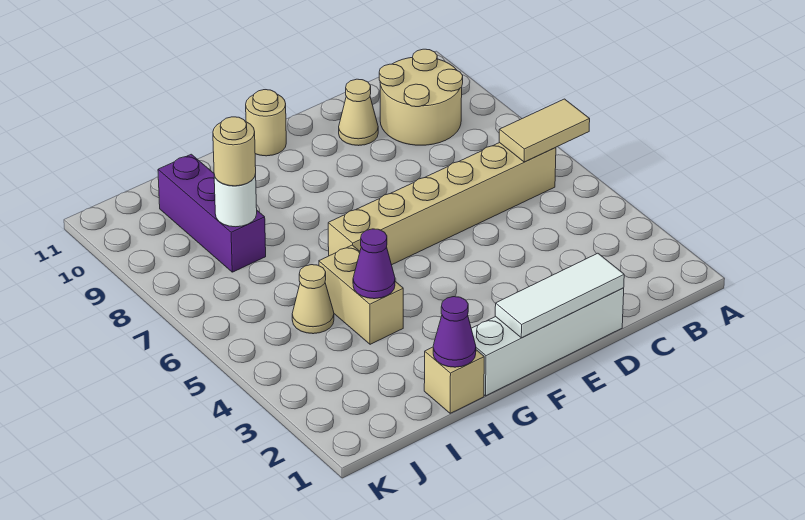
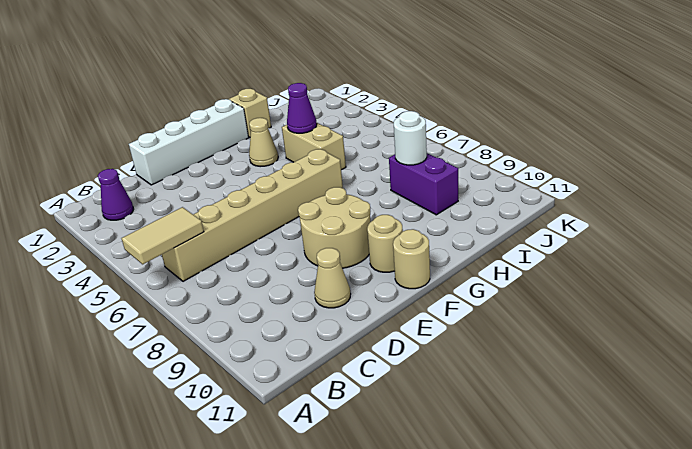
tan 2x2 round brick [379,49,463,145] -> tan 2x2 round brick moved to [298,187,370,268]
white 1x3 tile [495,253,624,338] -> none
purple 1x1 cone [433,297,476,367] -> purple 1x1 cone moved to [98,169,133,220]
tan 1x1 cone [292,265,334,334] -> tan 1x1 cone moved to [249,118,278,167]
purple 1x3 brick [158,154,266,272] -> purple 1x2 brick [389,153,458,215]
tan 1x1 round brick [213,117,256,186] -> tan 1x1 round brick moved to [367,215,403,272]

